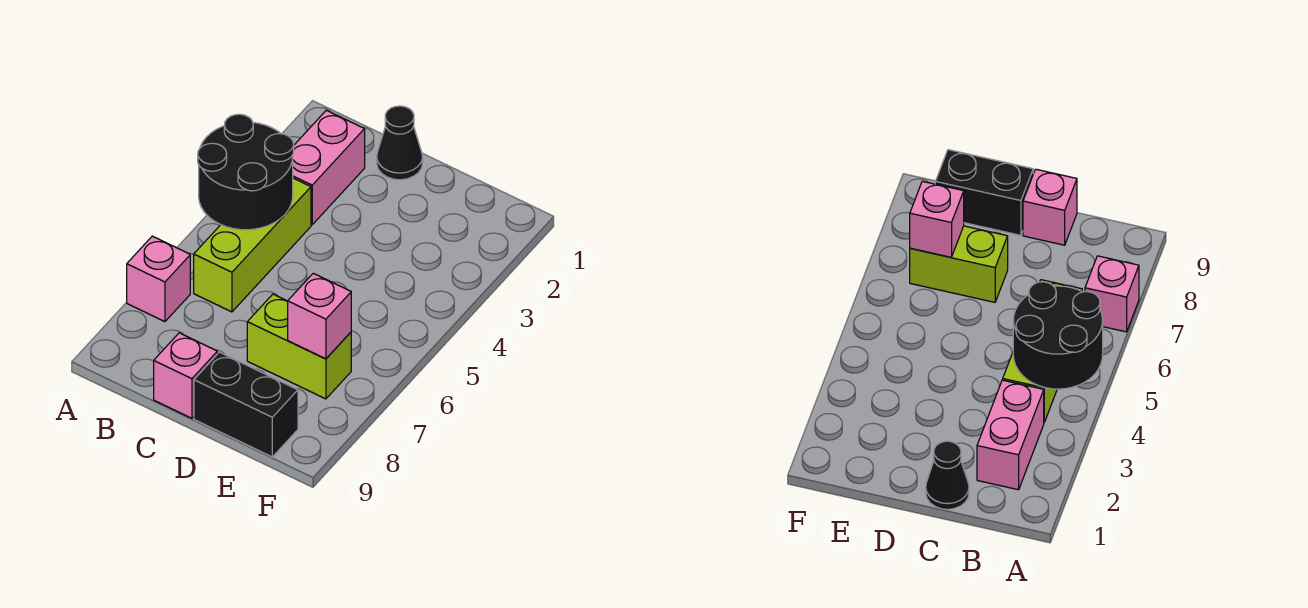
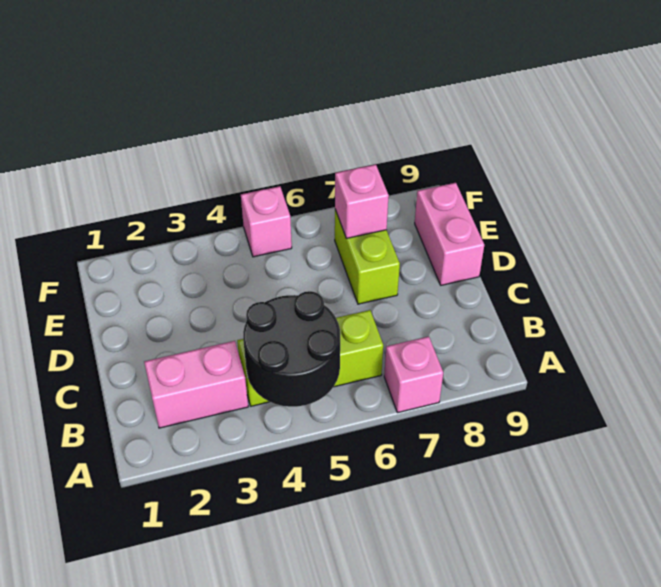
black 1x1 cone [377,106,423,180] -> none
pink 1x1 brick [154,333,217,418] -> pink 1x1 brick moved to [241,186,292,257]
black 1x2 brick [194,352,298,457] -> pink 1x2 brick [415,183,484,285]

